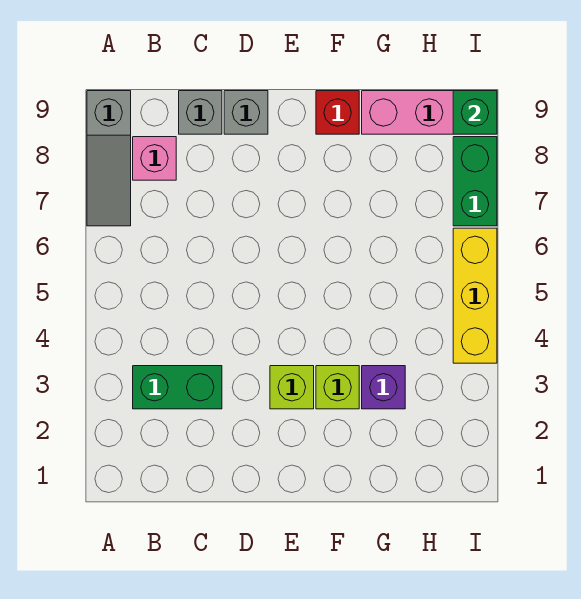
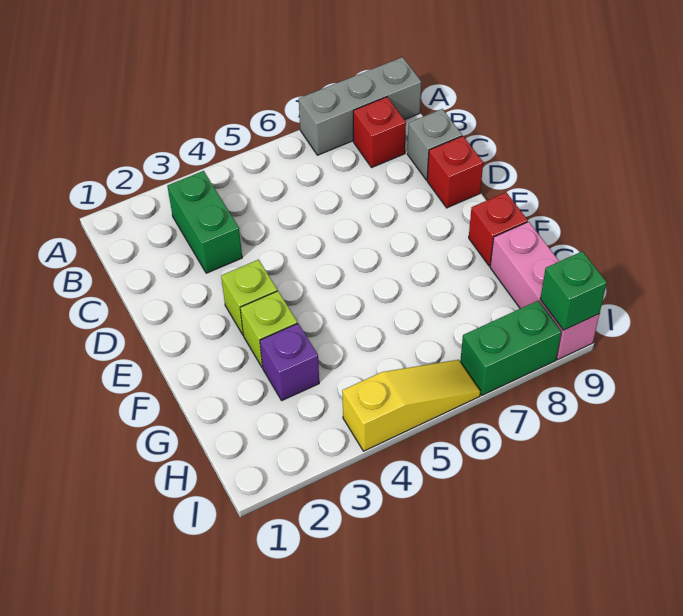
grey 1x3 slope [87,91,131,226] -> grey 1x3 brick [299,57,421,155]
pink 1x1 brick [133,137,176,180] -> red 1x1 brick [353,97,406,167]
grey 1x1 brick [224,91,268,134] -> red 1x1 brick [427,136,483,208]
yellow 1x3 brick [453,228,497,363] -> yellow 1x3 slope [342,360,480,451]

